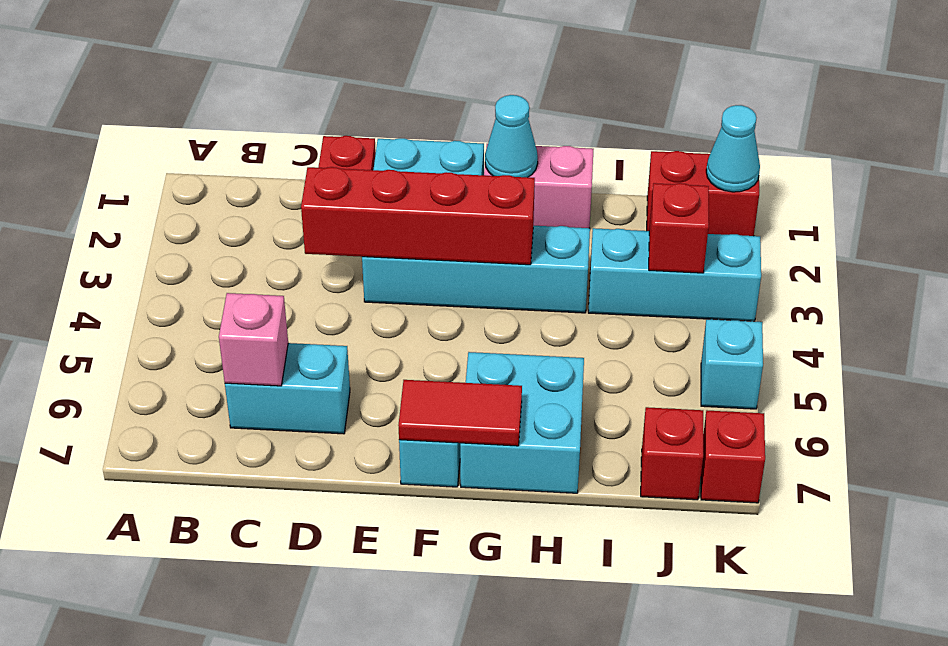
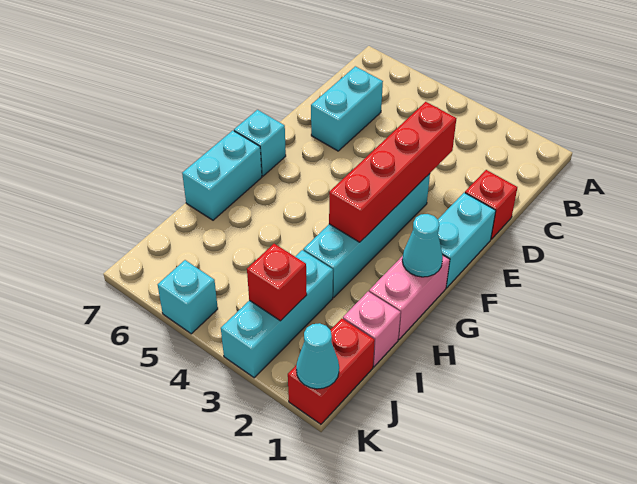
pink 1x1 brick [219,293,288,386] -> pink 1x1 brick moved to [343,292,401,367]
red 1x2 tile [398,380,522,446] -> none
cyan 2x2 brick [460,352,584,493] -> cyan 1x2 brick [182,131,262,220]
red 1x1 brick [641,407,703,500] -> none
red 1x1 brick [701,411,765,503] -> none

